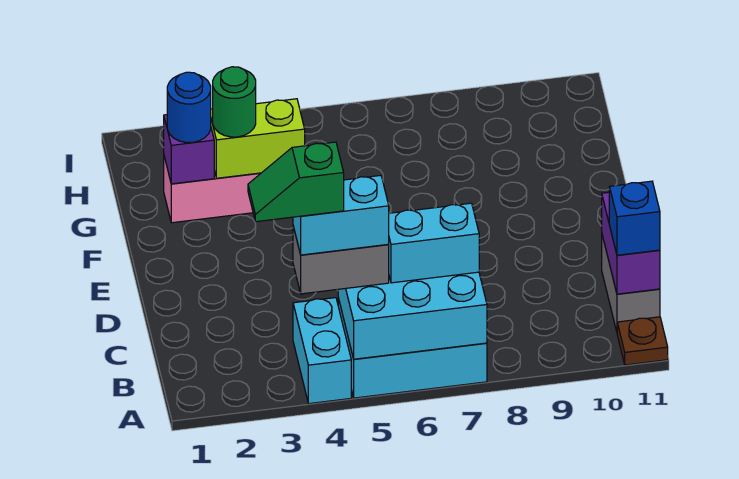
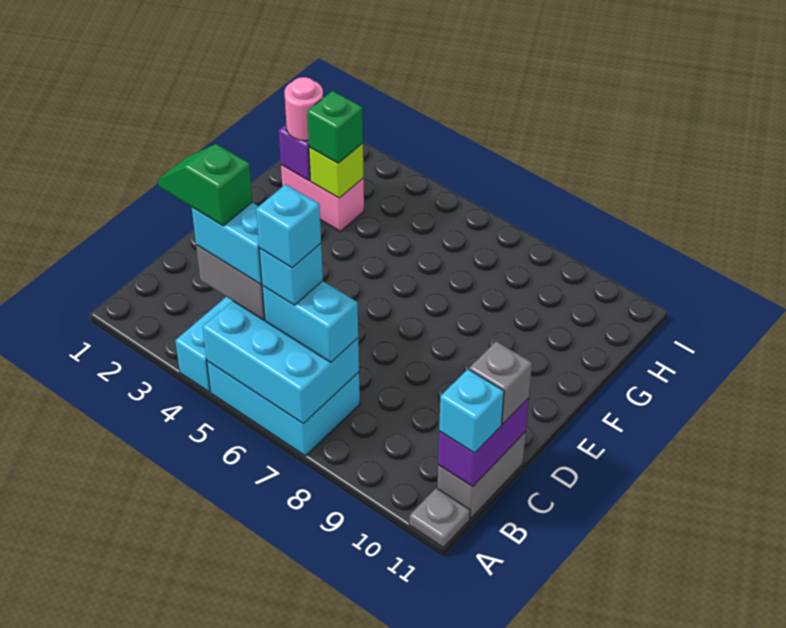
brown 1x1 plate [617,317,668,365] -> grey 1x1 plate [409,488,470,547]
none -> cyan 1x1 brick [259,244,323,305]
none -> cyan 1x1 brick [256,184,321,268]
blue 1x1 brick [609,181,660,255] -> cyan 1x1 brick [439,369,504,453]
none -> grey 1x1 brick [469,341,532,424]
blue 1x1 round brick [167,72,211,142] -> pink 1x1 round brick [284,77,323,141]
lime 1x2 brick [211,99,305,178] -> lime 1x1 brick [309,143,364,198]
green 1x1 round brick [213,67,256,137] -> green 1x1 brick [307,91,363,163]

